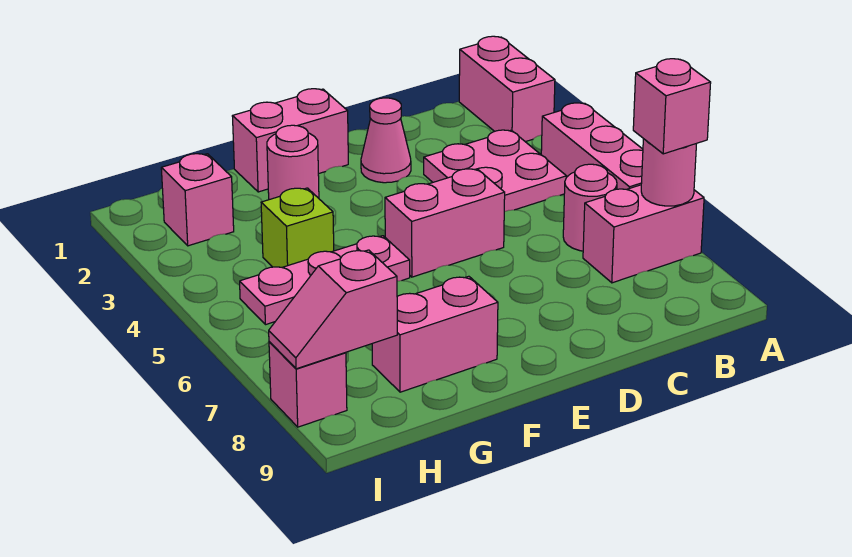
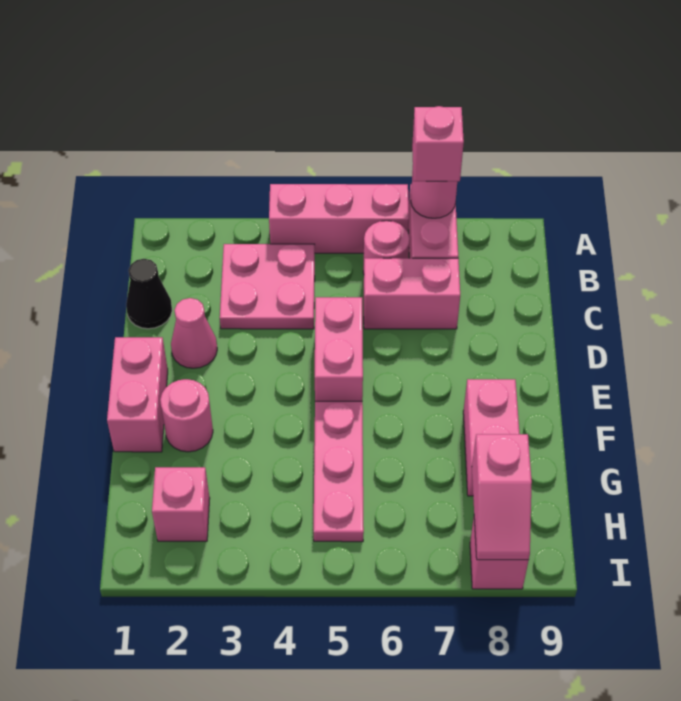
pink 1x2 brick [459,36,555,142] -> pink 1x2 brick moved to [364,258,460,329]
none -> black 1x1 cone [126,259,172,329]
lime 1x1 brick [261,188,334,267] -> none

